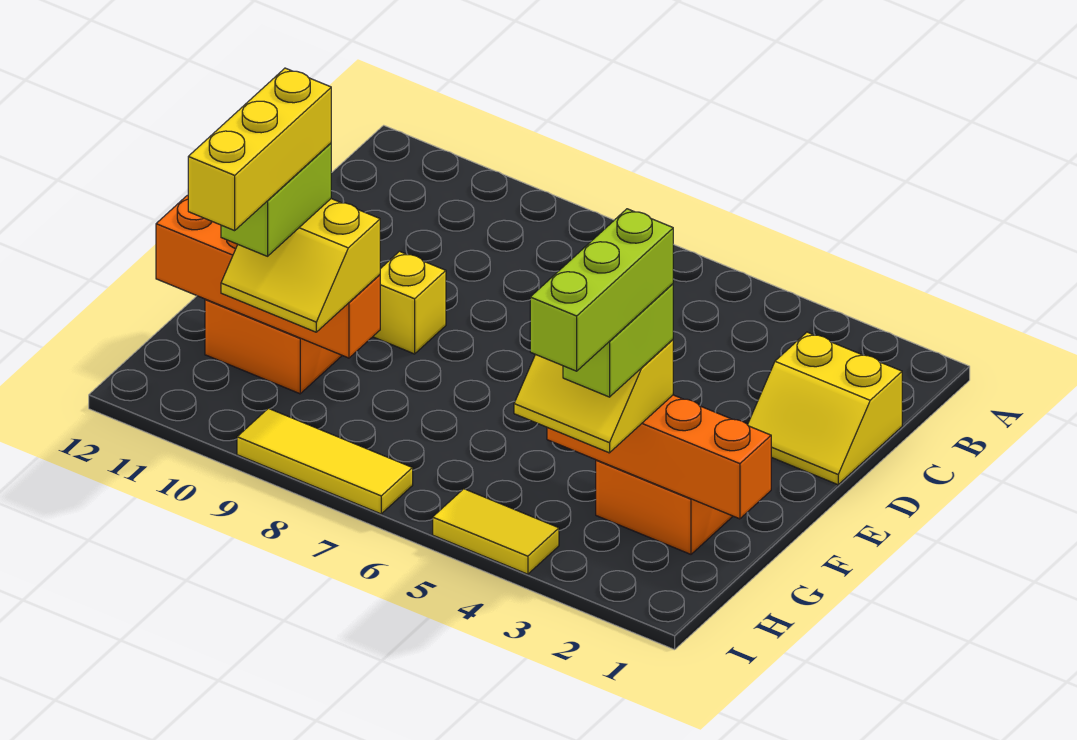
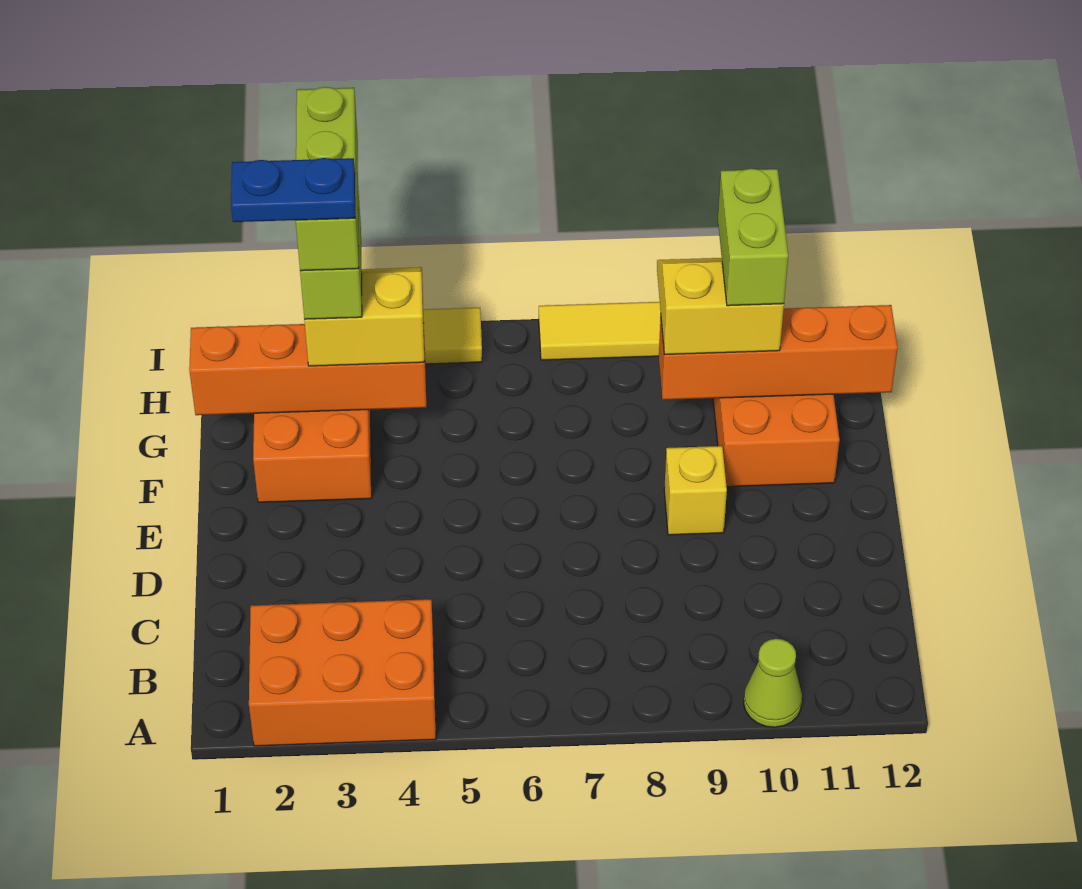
none -> orange 2x3 brick [249,599,436,746]
none -> lime 1x1 cone [744,639,802,727]
yellow 2x2 slope [748,332,902,485] -> none
none -> blue 1x2 plate [231,158,355,222]
yellow 1x3 brick [188,68,331,231] -> none

